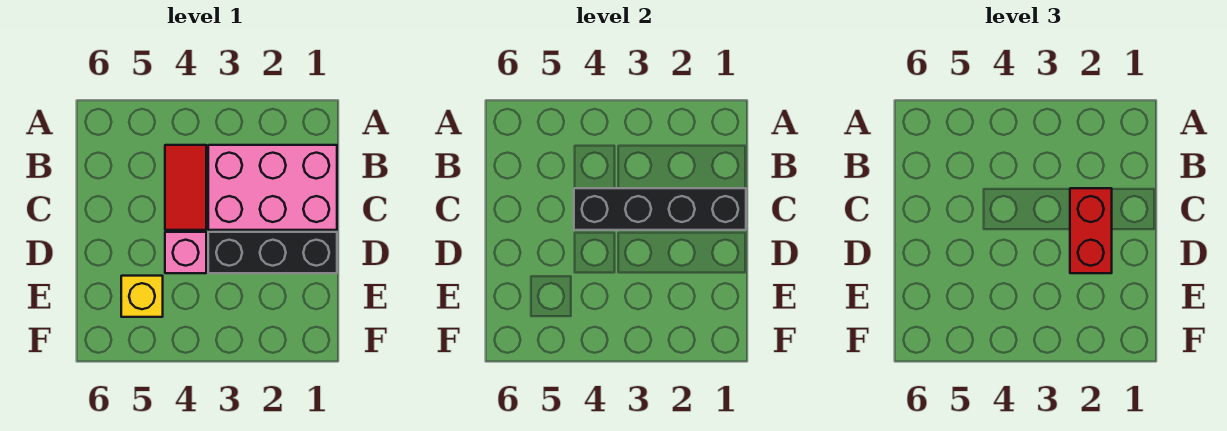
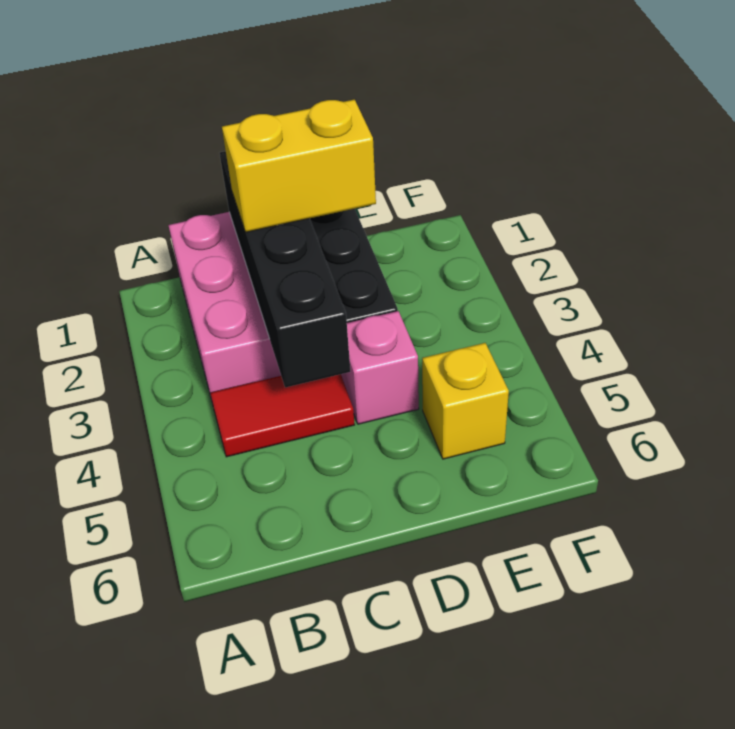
red 1x2 brick [1070,188,1112,273] -> yellow 1x2 brick [222,100,376,232]

